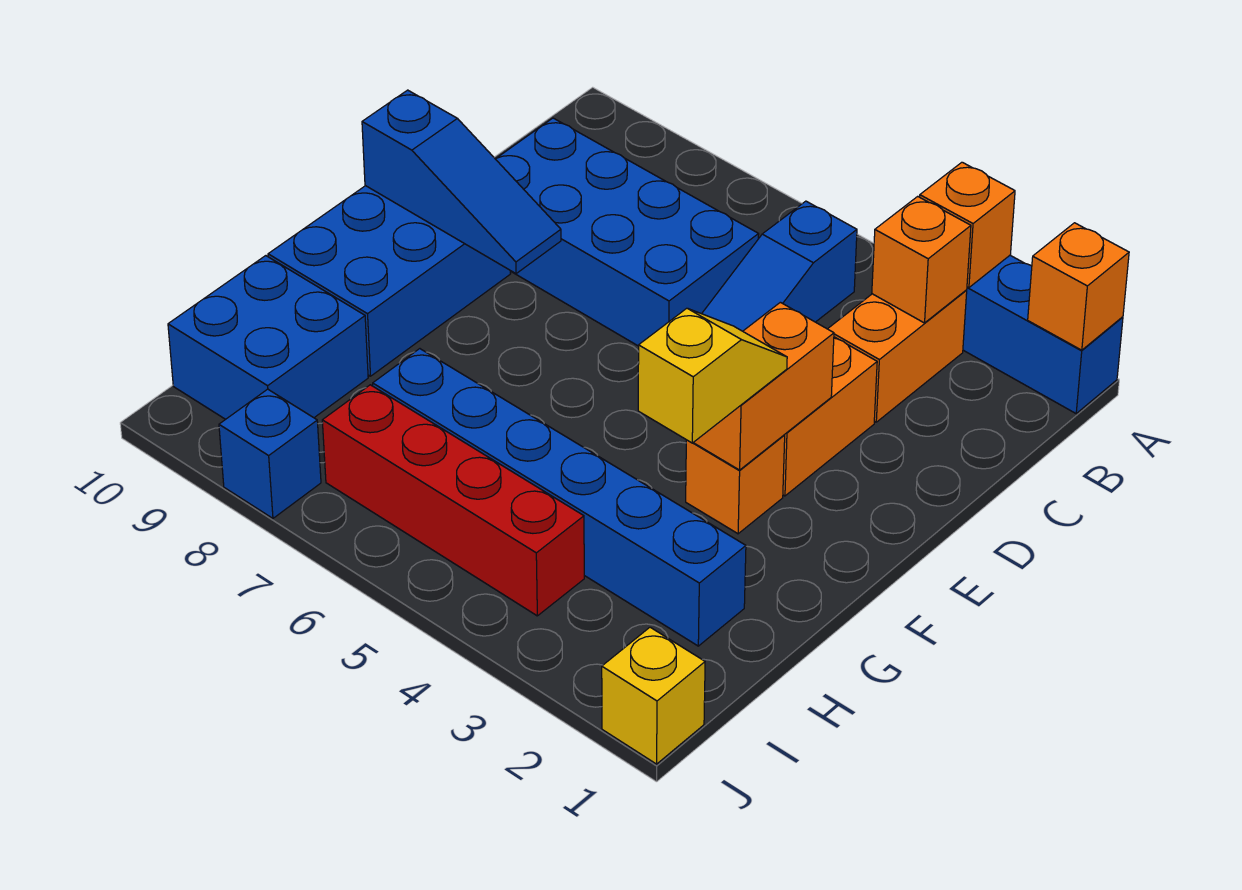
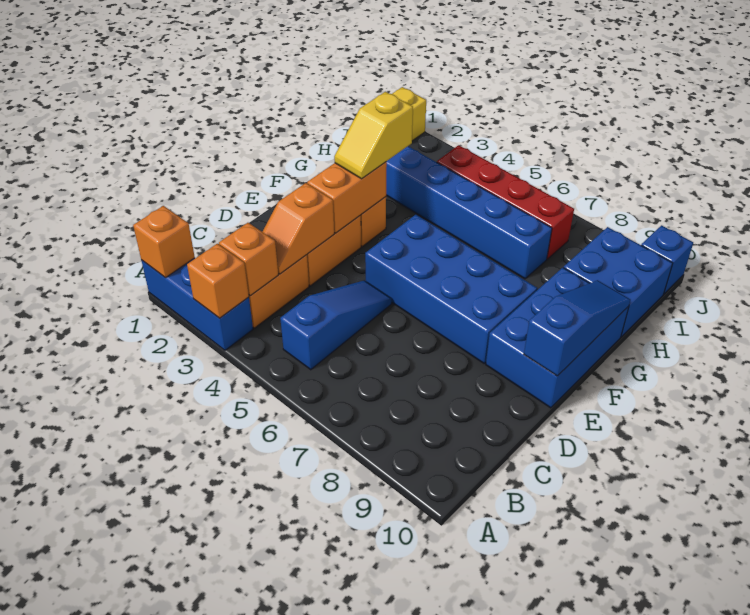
none -> orange 1x2 slope [263,183,334,274]
blue 2x4 brick [496,118,759,346] -> blue 2x4 brick moved to [365,215,537,363]
blue 1x3 slope [362,90,561,274] -> blue 1x3 slope turned to [524,280,630,376]
blue 1x1 brick [219,389,321,518] -> blue 1x1 brick moved to [641,225,693,294]

